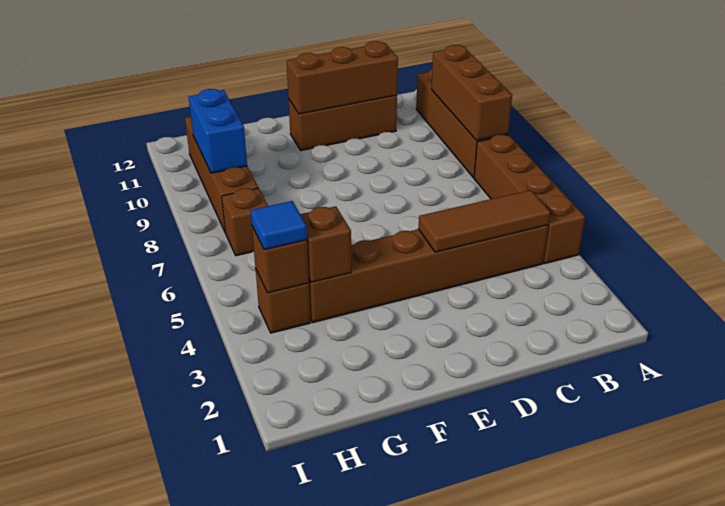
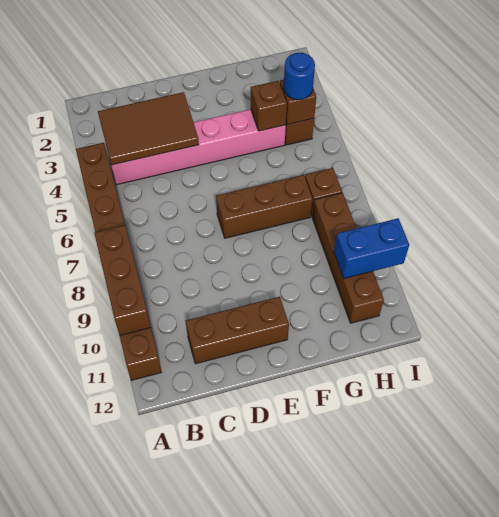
brown 1x6 brick [309,225,548,322] -> pink 1x6 brick [109,109,286,185]
brown 1x3 tile [419,190,550,252] -> brown 2x3 tile [98,92,199,165]
brown 1x3 brick [287,41,398,114] -> brown 1x3 brick moved to [216,175,313,238]
blue 1x1 tile [251,201,307,250] -> blue 1x1 round brick [284,53,315,100]
blue 1x2 brick [189,89,247,173] -> blue 1x2 brick turned to [334,218,409,278]

